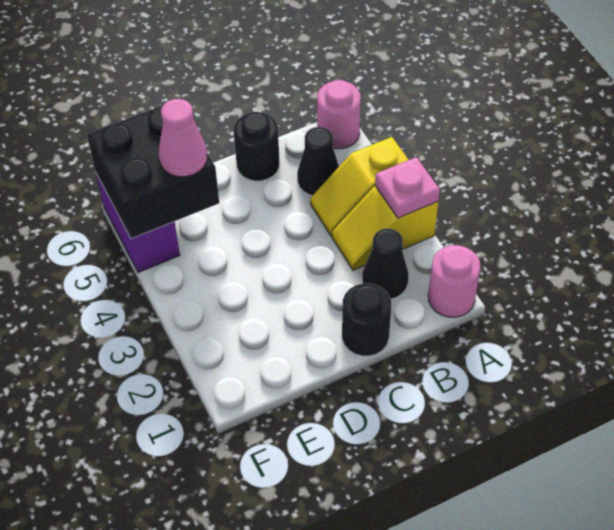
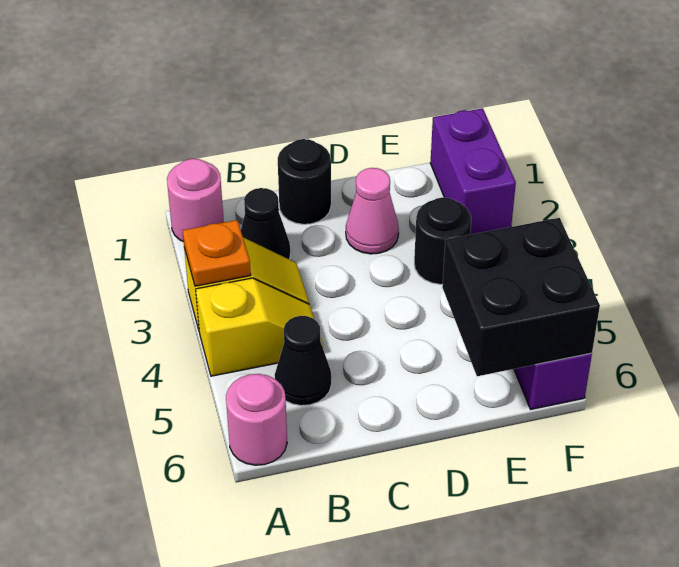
pink 1x1 plate [375,157,440,218] -> orange 1x1 plate [183,220,251,286]
black 1x1 round brick [234,112,280,181] -> black 1x1 round brick moved to [414,197,471,284]
pink 1x1 cone [158,99,207,177] -> pink 1x1 cone moved to [346,168,399,254]
none -> purple 1x2 brick [430,108,516,235]

